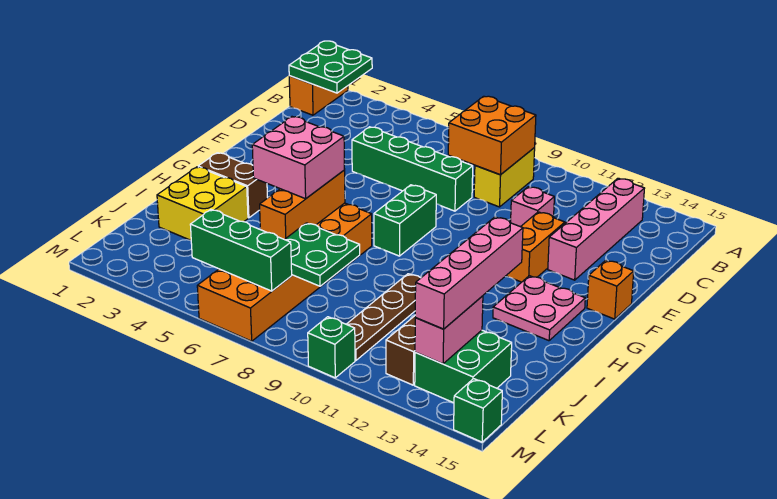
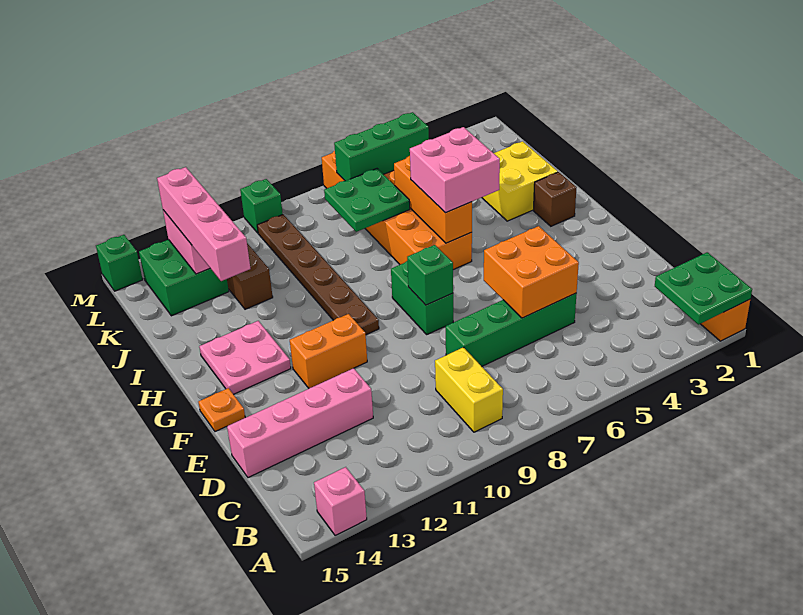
orange 2x2 brick [448,96,536,175] -> orange 2x2 brick moved to [484,226,579,318]
pink 1x4 brick [548,178,645,280] -> pink 1x4 brick turned to [227,368,373,478]
pink 1x1 brick [511,187,554,227] -> pink 1x1 brick moved to [314,467,367,536]
orange 1x2 brick [506,212,565,282] -> orange 1x2 brick turned to [290,314,367,388]
none -> green 1x1 brick [407,245,453,305]
orange 1x1 brick [587,260,634,319] -> orange 1x1 plate [198,388,245,432]
brown 1x2 brick [198,153,267,218] -> brown 1x1 brick [533,172,577,226]
brown 1x4 plate [346,274,420,360] -> brown 1x6 plate [257,214,379,335]

